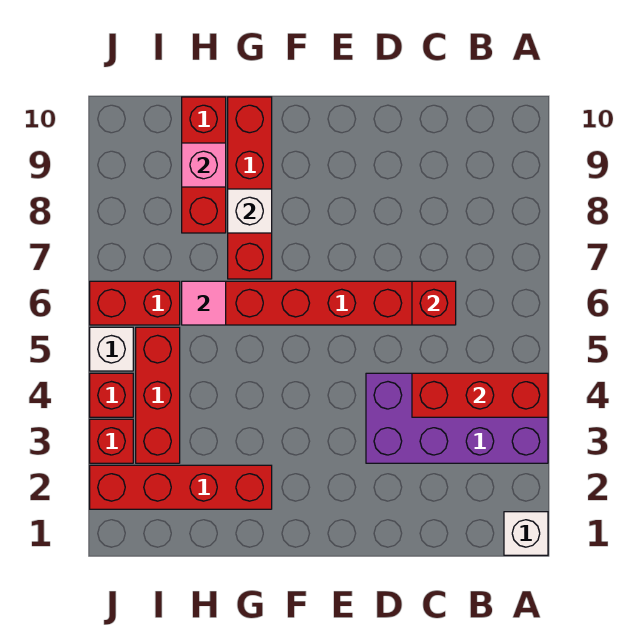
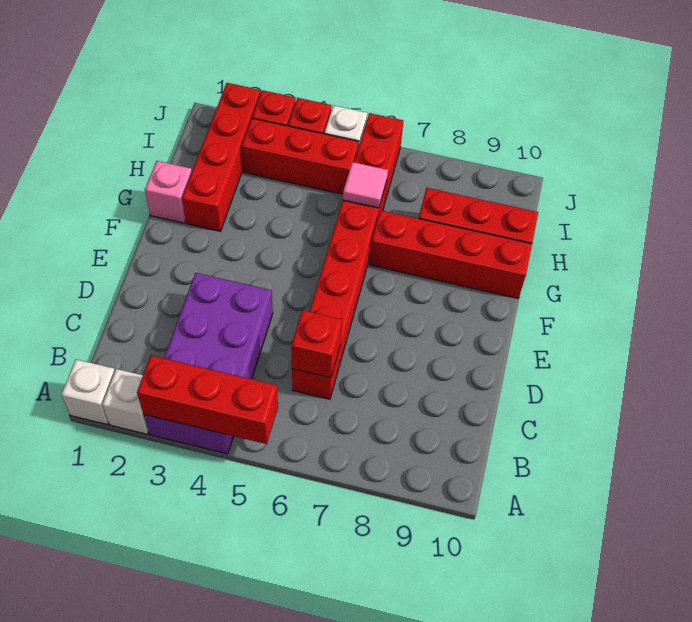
red 1x3 brick [412,373,548,417] -> red 1x3 brick turned to [137,355,278,444]
white 1x1 brick [228,189,272,233] -> white 1x1 brick moved to [102,369,149,434]
pink 1x1 brick [182,143,226,187] -> pink 1x1 brick moved to [145,161,192,223]

